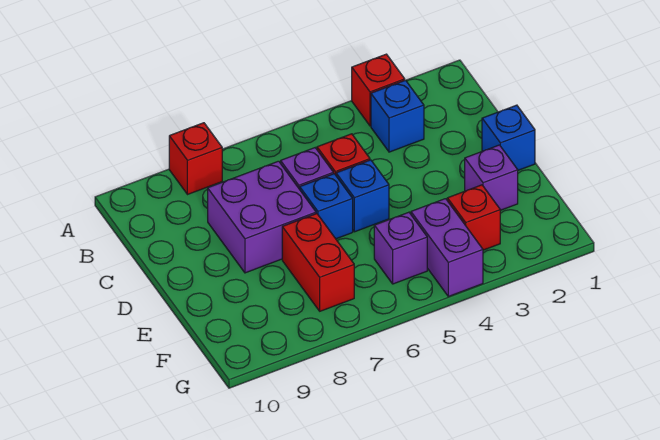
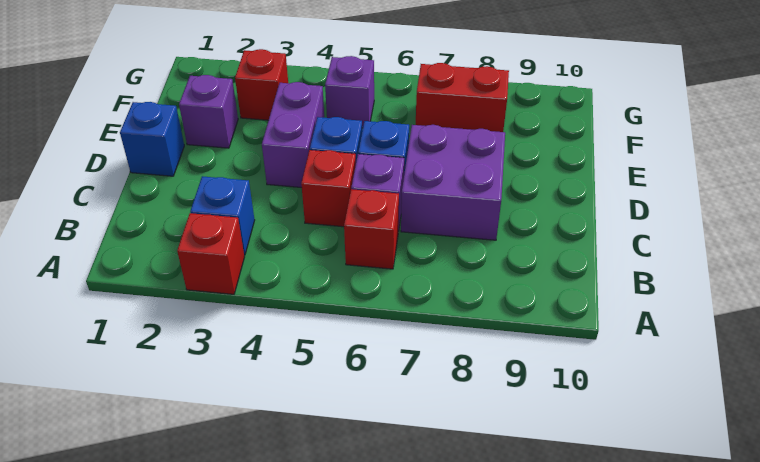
red 1x1 brick [169,123,222,195] -> red 1x1 brick moved to [344,189,399,269]
red 1x2 brick [282,214,354,311] -> red 1x2 brick turned to [416,63,509,132]
purple 1x2 brick [411,199,483,296] -> purple 1x2 brick moved to [262,82,324,188]

